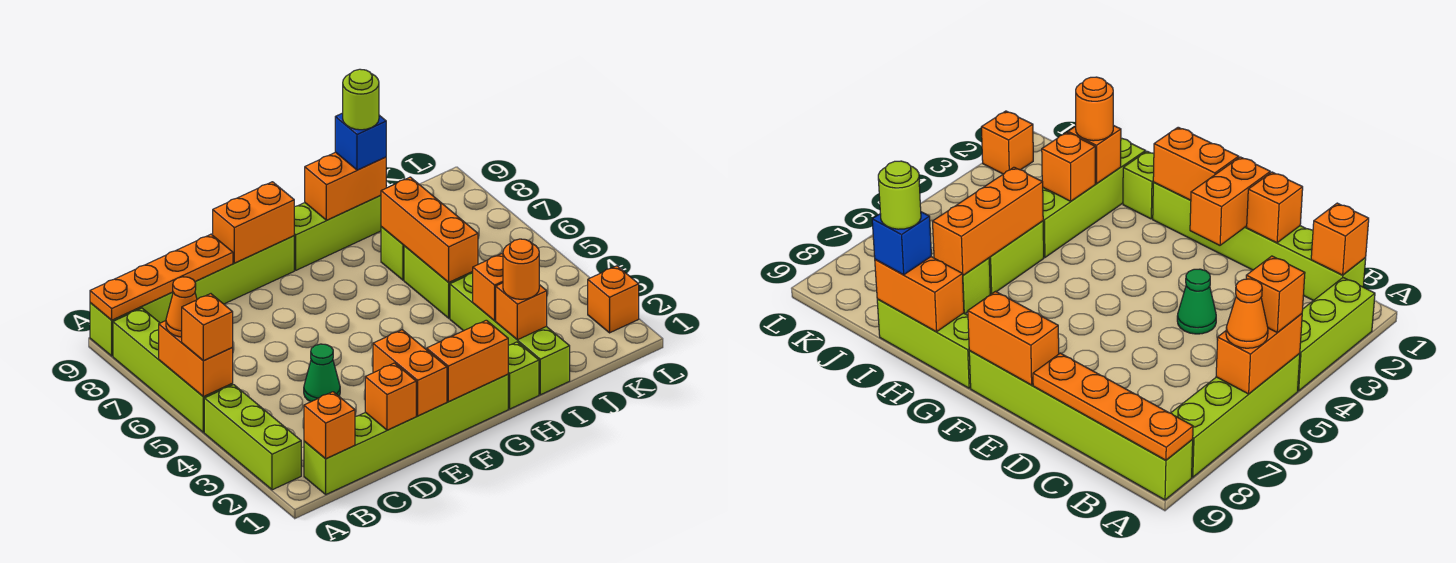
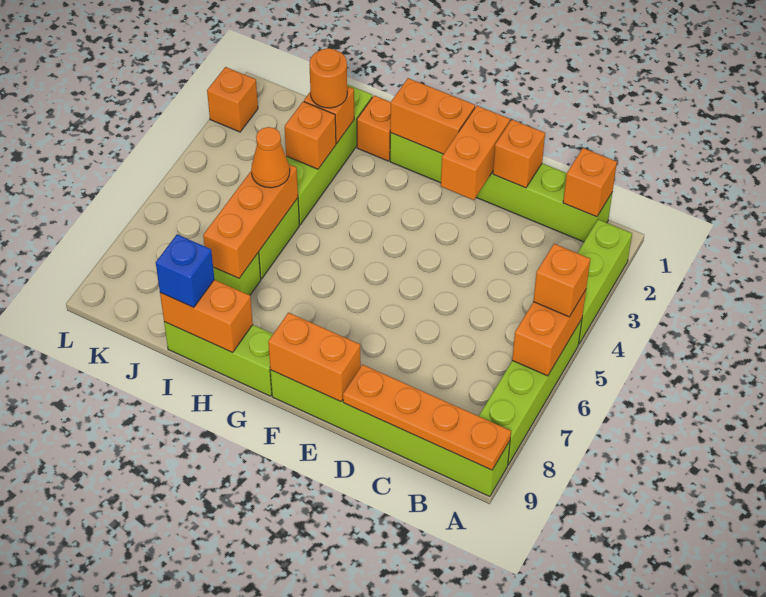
orange 1x1 cone [166,277,197,337] -> orange 1x1 cone moved to [251,127,290,188]
green 1x1 cone [304,344,340,402] -> none
lime 1x1 brick [508,342,539,409] -> orange 1x1 brick [357,95,391,161]
lime 1x1 round brick [343,69,379,130] -> none

